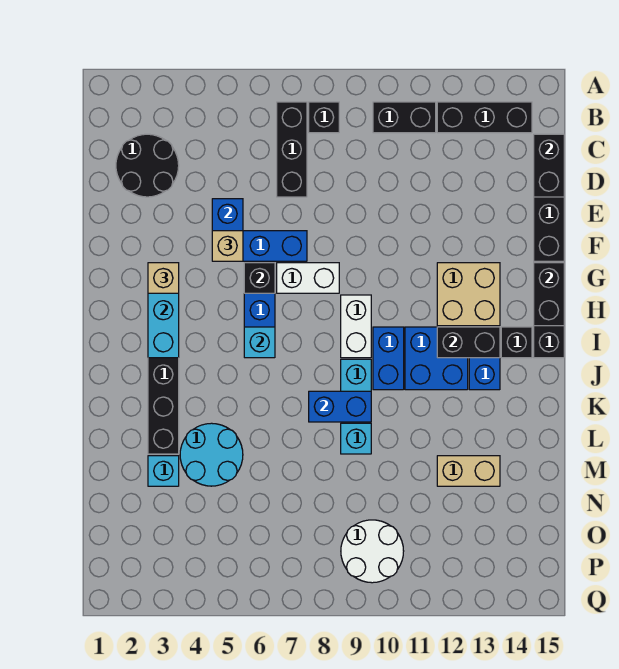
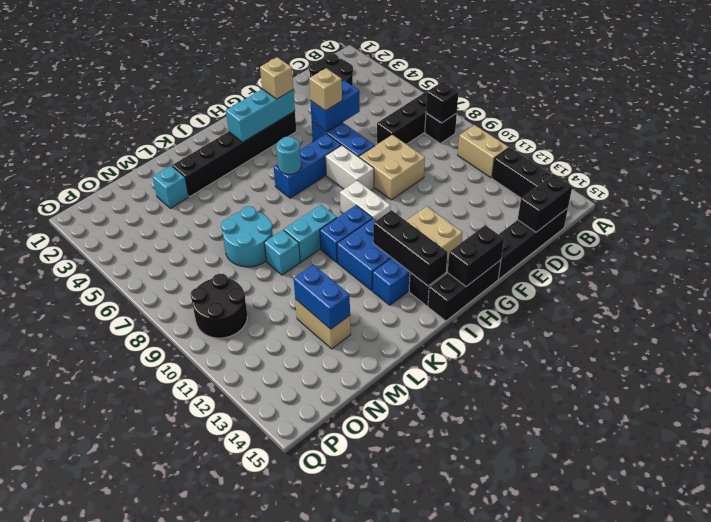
black 1x2 brick [373,102,436,133] -> tan 1x2 brick [458,125,509,178]
none -> tan 2x2 brick [359,135,425,200]
black 1x1 brick [244,263,275,293] -> black 1x1 brick moved to [426,82,459,123]
white 1x2 brick [341,295,371,358] -> white 1x2 brick turned to [340,181,391,220]
cyan 1x1 brick [244,327,275,358] -> cyan 1x1 round brick [276,137,301,174]
black 1x2 brick [437,327,500,358] -> black 1x3 brick [373,210,448,286]
blue 1x2 brick [309,391,371,422] -> blue 1x2 brick moved to [294,265,350,329]
cyan 2x2 round brick [180,423,243,486] -> cyan 2x2 round brick moved to [221,206,273,267]
white 2x2 round brick [341,520,404,583] -> black 2x2 round brick [191,274,247,338]

